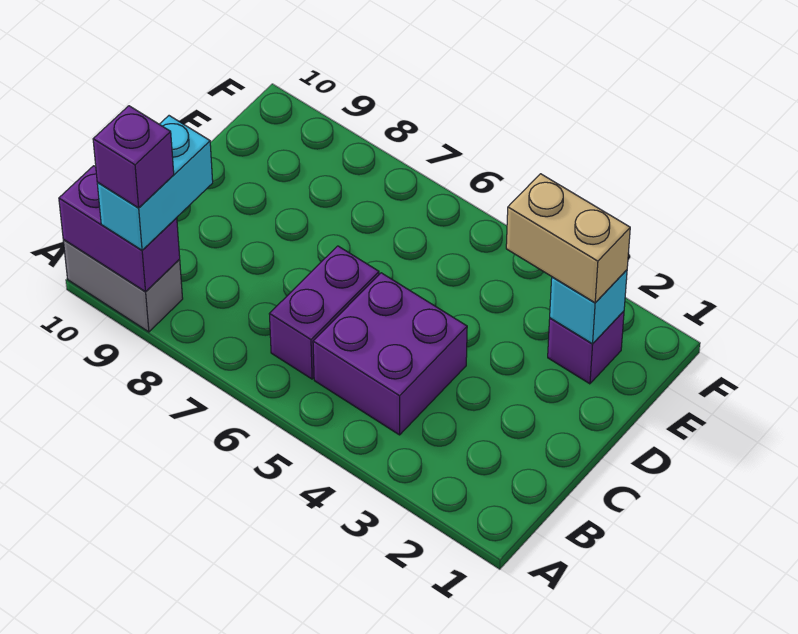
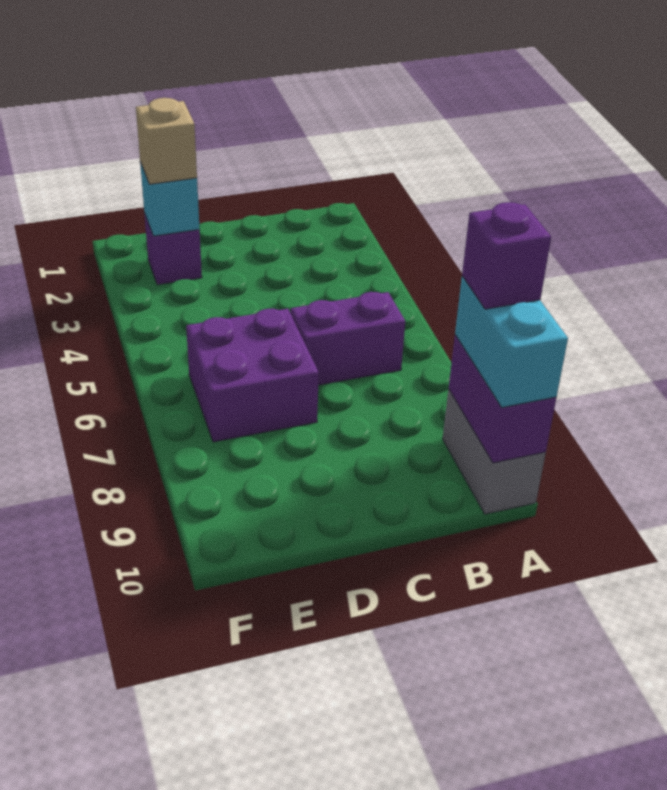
cyan 1x2 brick [97,116,213,250] -> cyan 1x2 brick turned to [455,276,568,408]
purple 2x2 brick [313,273,467,435] -> purple 2x2 brick moved to [186,309,319,442]
tan 1x2 brick [506,174,630,303] -> tan 1x1 brick [136,98,197,184]

